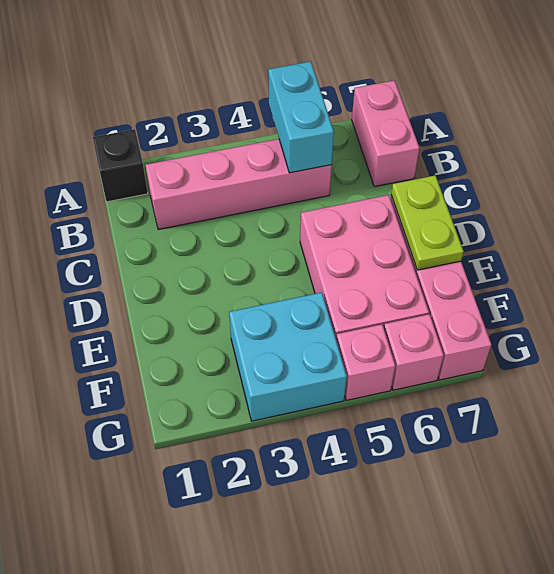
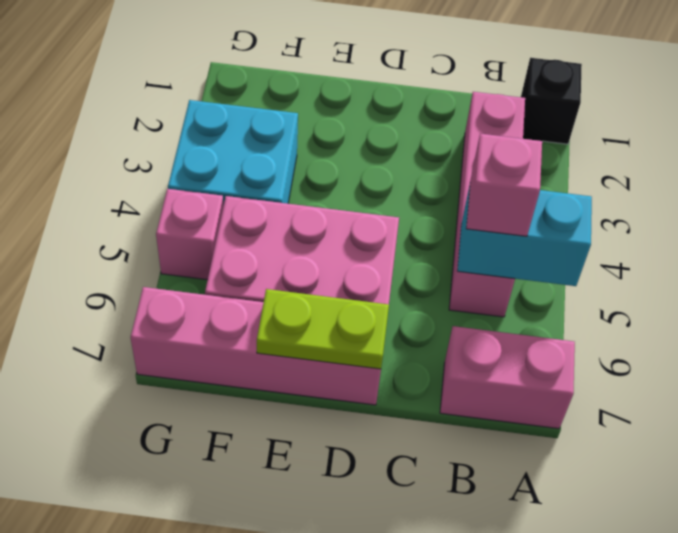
pink 1x1 brick [384,314,444,390] -> pink 1x1 brick moved to [466,134,542,236]

